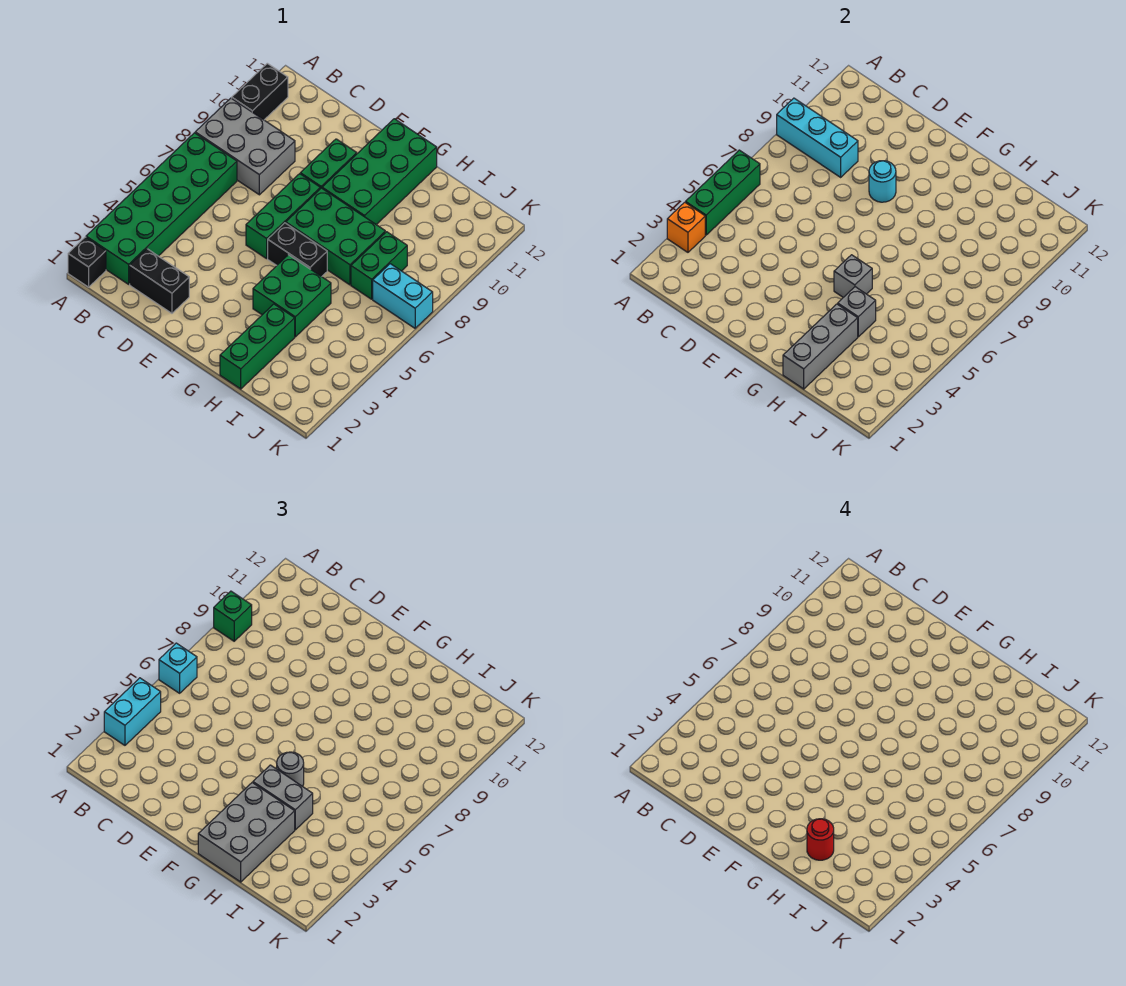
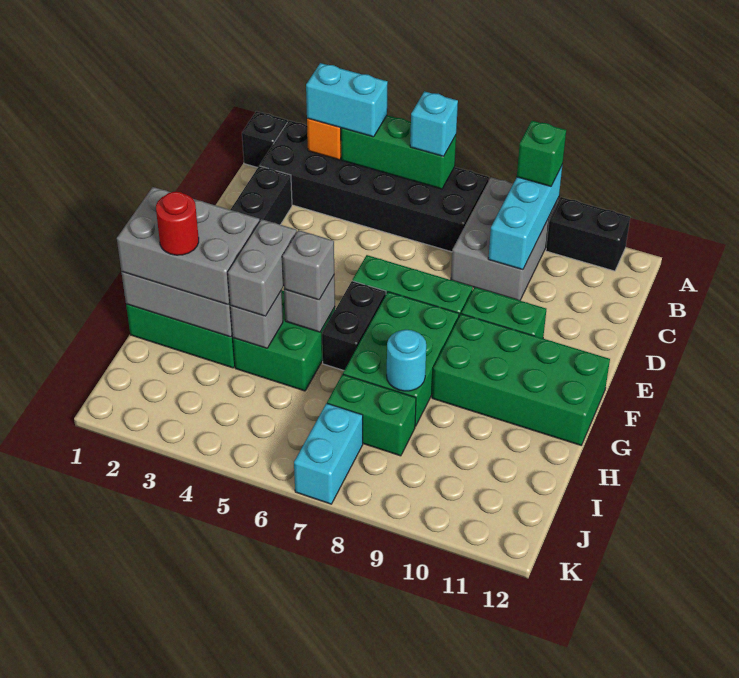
green 2x6 brick [86,133,237,284] -> black 2x6 brick [260,121,489,252]
cyan 1x1 round brick [869,161,896,202] -> cyan 1x1 round brick moved to [387,330,426,391]
grey 1x1 round brick [277,752,304,787] -> grey 1x1 brick [282,230,334,300]

